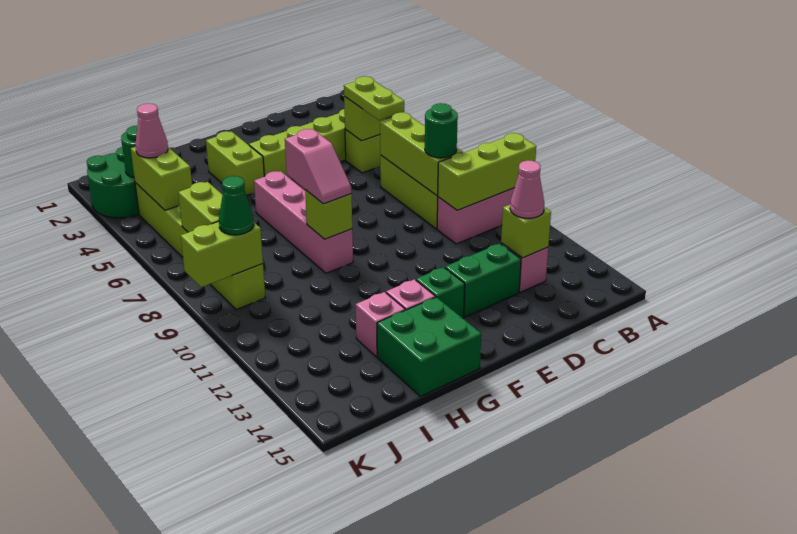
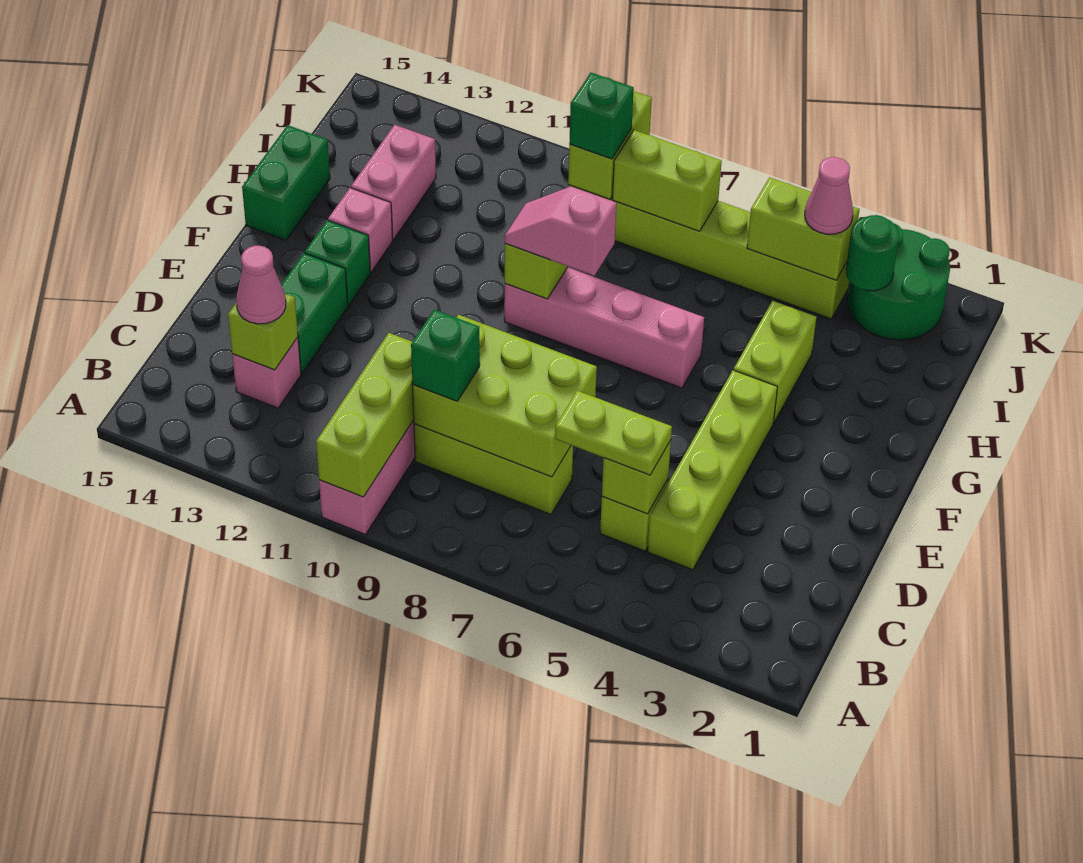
lime 1x3 brick [380,112,463,196] -> lime 2x3 brick [412,315,597,477]
green 1x1 round brick [425,103,458,158] -> green 1x1 brick [411,310,480,401]
lime 1x2 brick [206,131,264,196] -> lime 1x2 brick turned to [734,301,816,422]
green 2x2 brick [377,297,481,397] -> green 1x2 brick [242,125,330,240]
pink 1x1 brick [356,292,405,357] -> pink 1x2 brick [351,125,436,240]
green 1x1 cone [219,176,254,235] -> green 1x1 brick [569,73,634,159]

